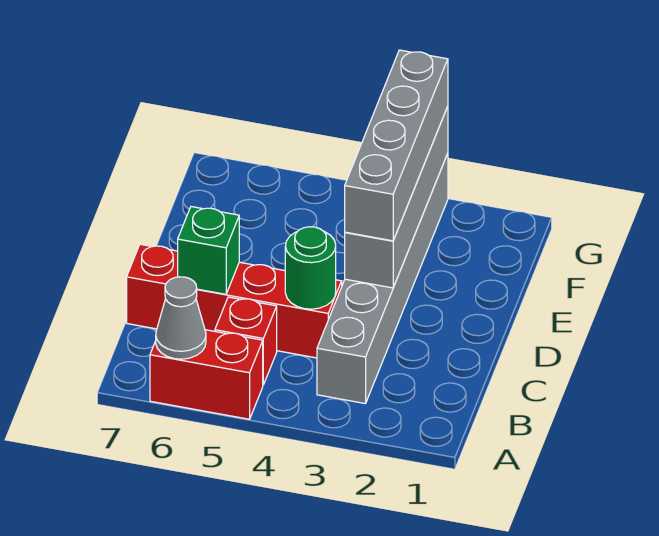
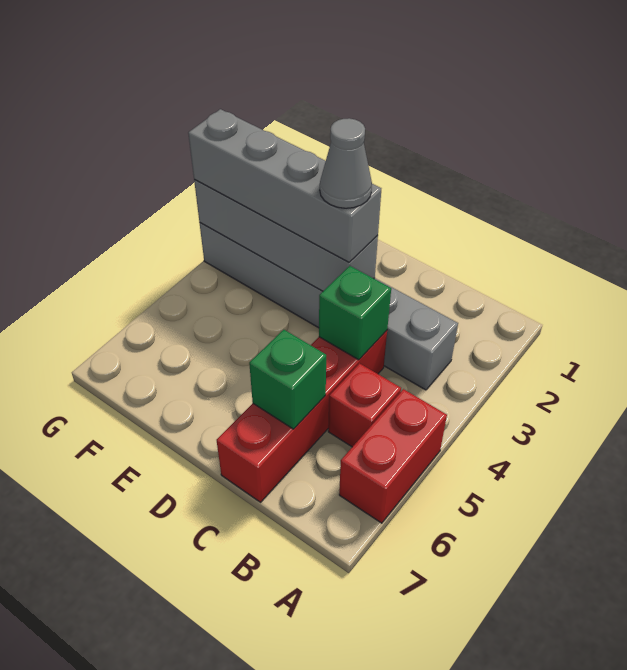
grey 1x1 cone [156,277,206,359] -> grey 1x1 cone moved to [320,118,372,208]
green 1x1 round brick [285,227,336,309] -> green 1x1 brick [319,266,391,360]

